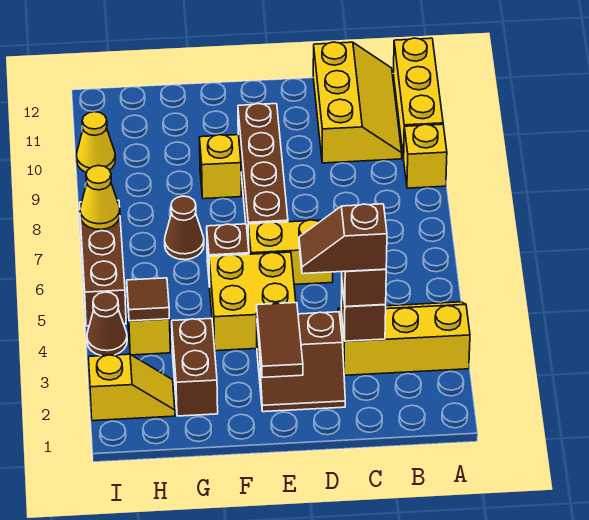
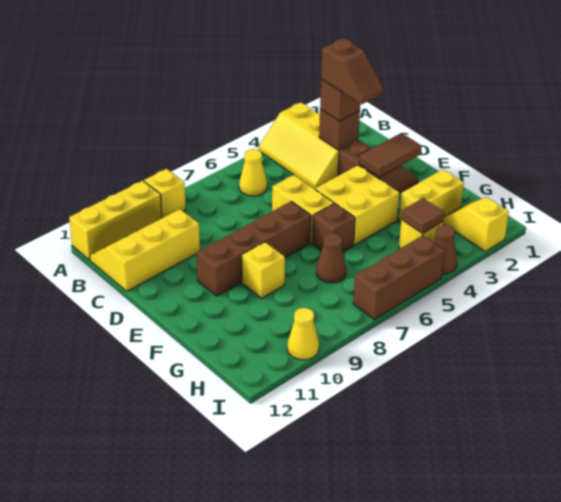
brown 1x2 brick [172,318,218,416] -> yellow 1x2 brick [399,169,464,222]
yellow 1x1 cone [80,166,120,230] -> yellow 1x1 cone moved to [239,149,267,196]

